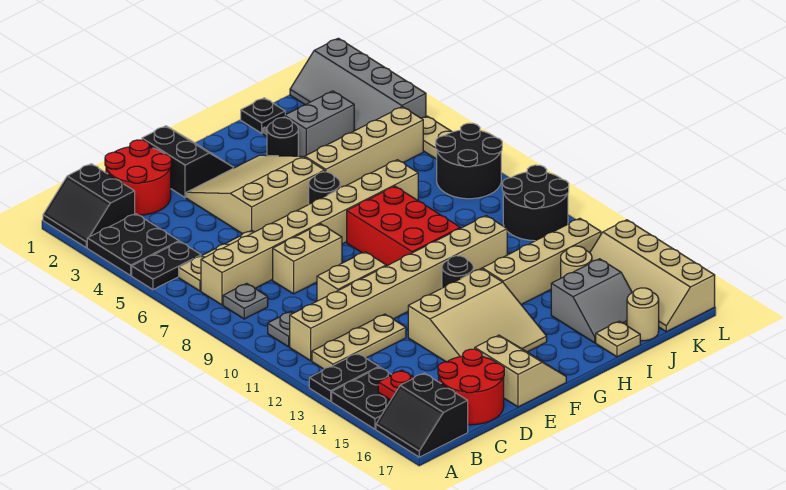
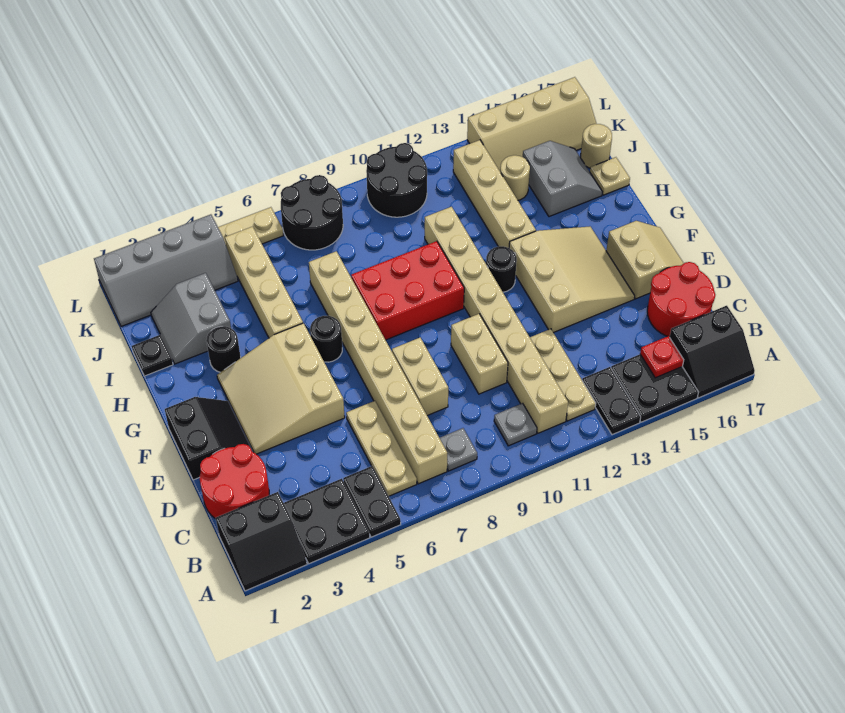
black 2x2 slope [142,126,233,198] -> black 2x2 slope turned to [165,397,251,480]
tan 2x2 slope [475,335,566,407] -> tan 2x2 slope turned to [606,221,684,299]

